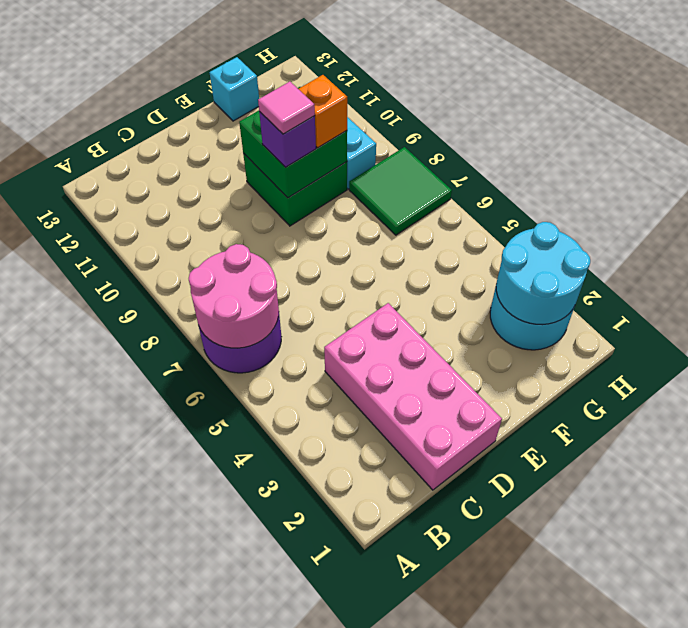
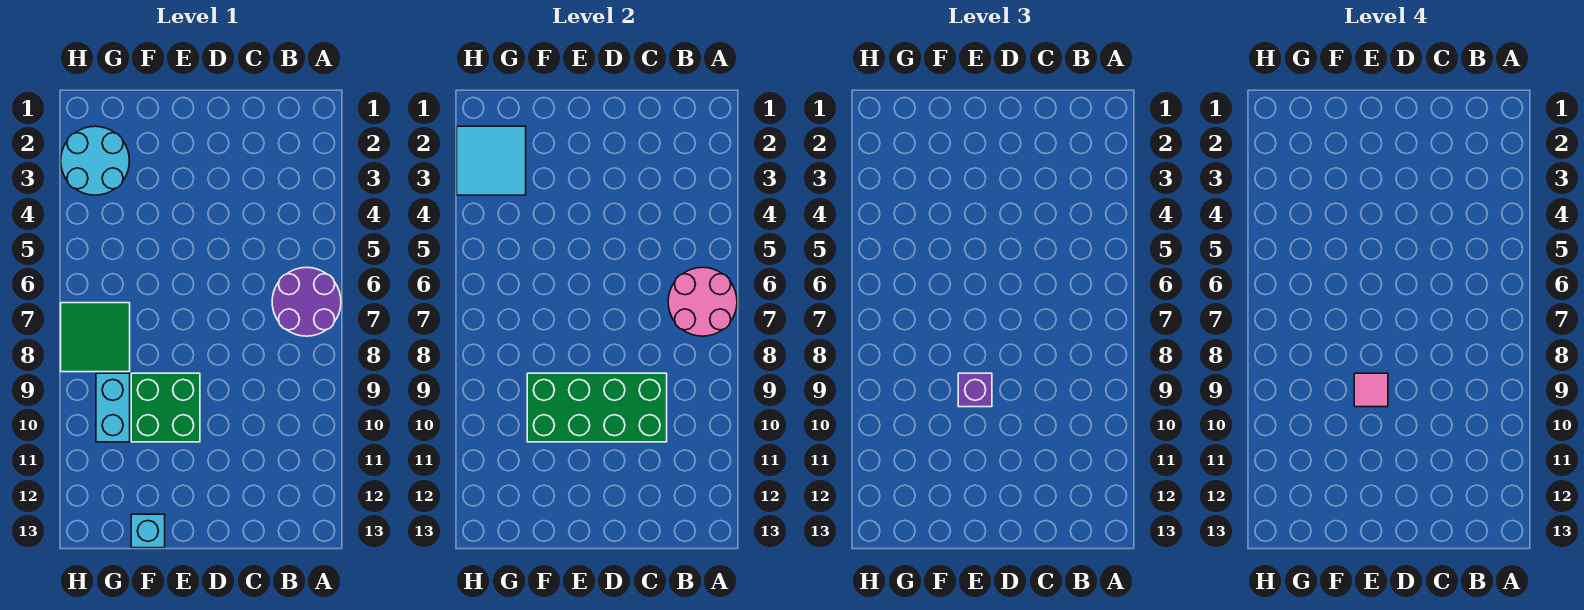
pink 2x4 brick [324,303,502,490] -> none
green 2x2 brick [239,87,347,198] -> green 2x4 brick [527,373,667,442]
orange 1x1 brick [299,75,347,148] -> none
cyan 2x2 round brick [496,222,590,325] -> cyan 2x2 tile [457,126,526,195]

